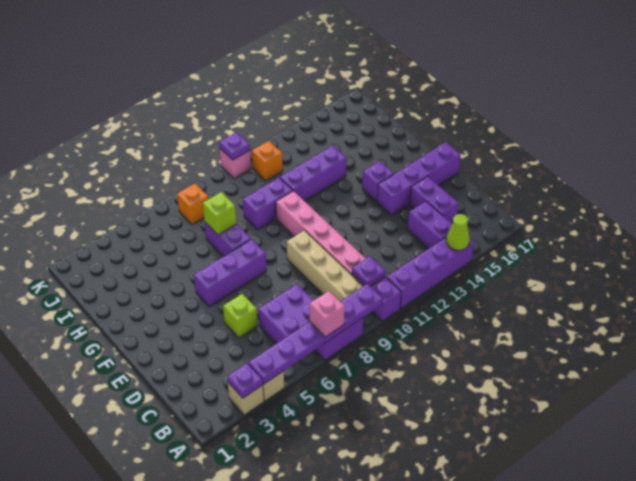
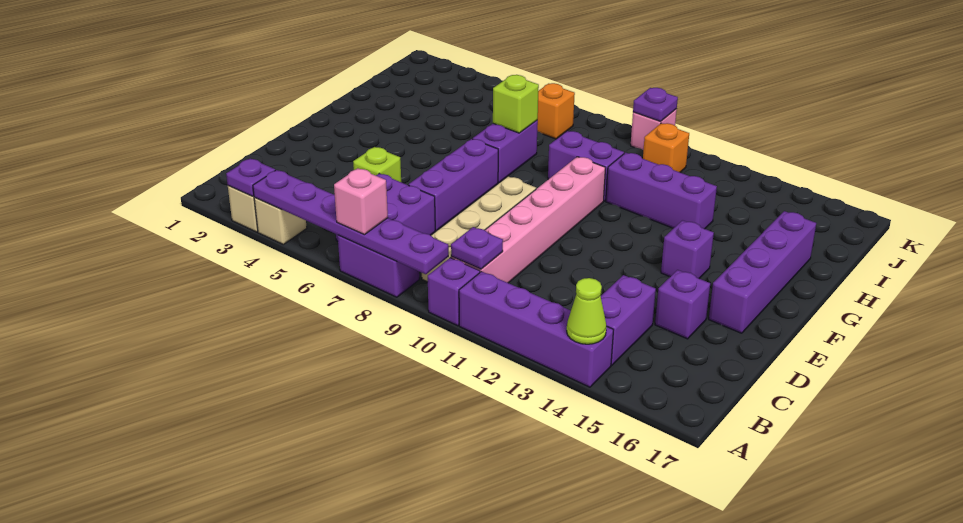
purple 1x2 brick [410,177,459,224] -> purple 1x1 brick [655,270,710,339]
purple 1x4 brick [377,142,461,215] -> purple 1x4 brick turned to [709,211,816,333]
purple 1x3 brick [194,239,267,307] -> purple 1x3 brick turned to [408,139,498,231]

